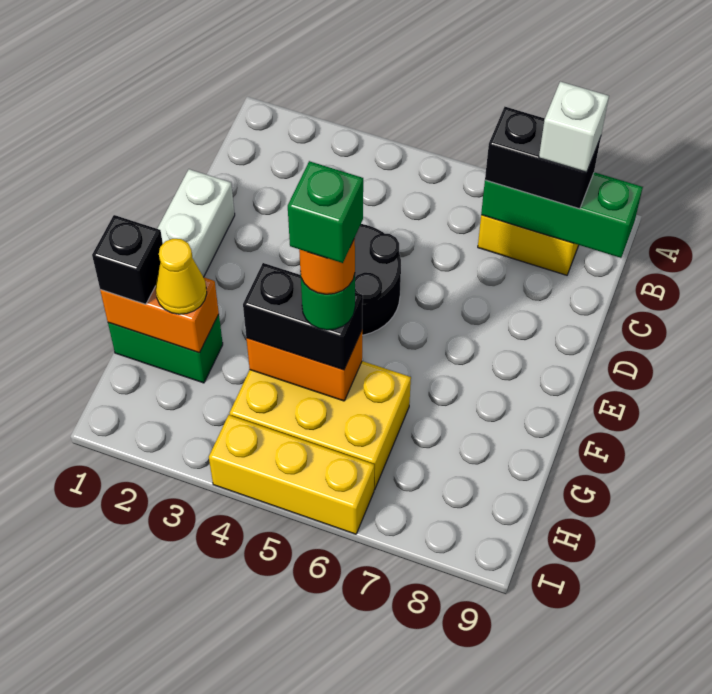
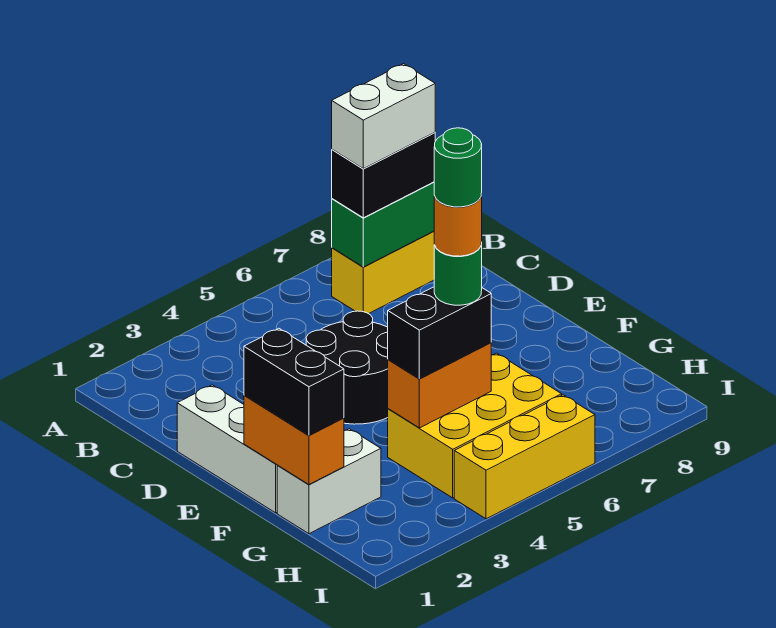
white 1x1 brick [539,82,609,172] -> white 1x2 brick [332,64,435,169]
green 1x2 brick [108,314,223,383] -> white 1x2 brick [277,429,381,534]
orange 1x2 brick [100,278,219,353] -> orange 1x2 brick turned to [244,395,344,484]
black 1x1 brick [92,215,163,304] -> black 1x2 brick [244,328,344,435]
yellow 1x1 cone [156,239,207,314] -> none
green 1x1 brick [288,161,363,263] -> green 1x1 round brick [434,128,482,207]

